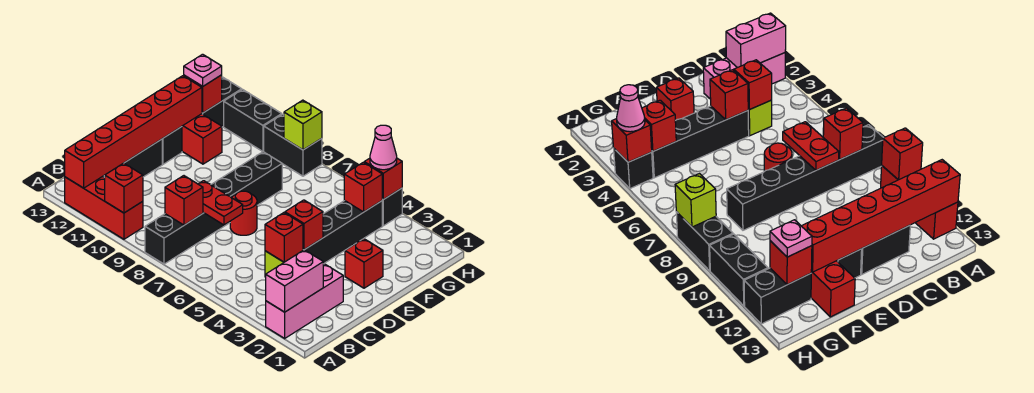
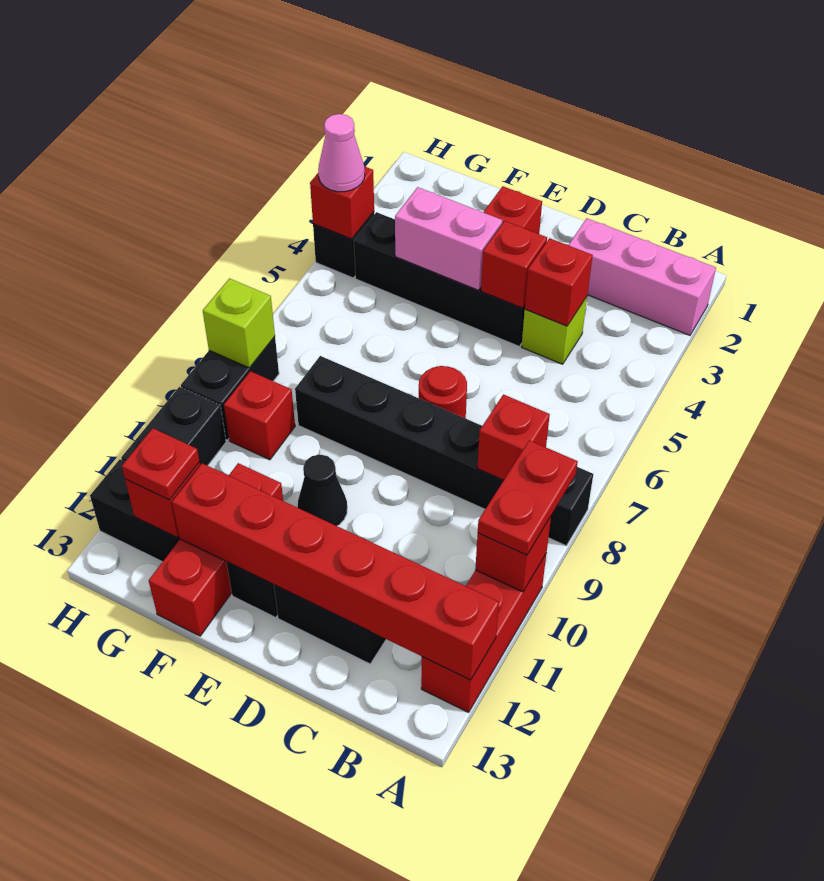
pink 1x2 brick [266,250,323,312] -> pink 1x2 brick moved to [395,187,502,290]
red 1x2 plate [199,181,243,225] -> red 1x2 plate moved to [478,440,578,555]
none -> black 1x1 cone [298,454,347,526]
red 1x1 brick [344,162,382,212] -> red 1x1 brick moved to [224,371,295,460]
pink 1x1 plate [184,54,222,86] -> red 1x1 plate [122,428,199,500]

